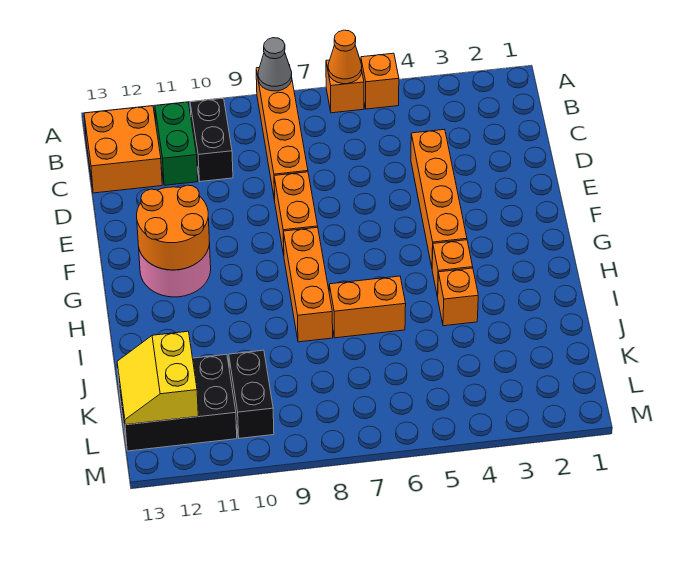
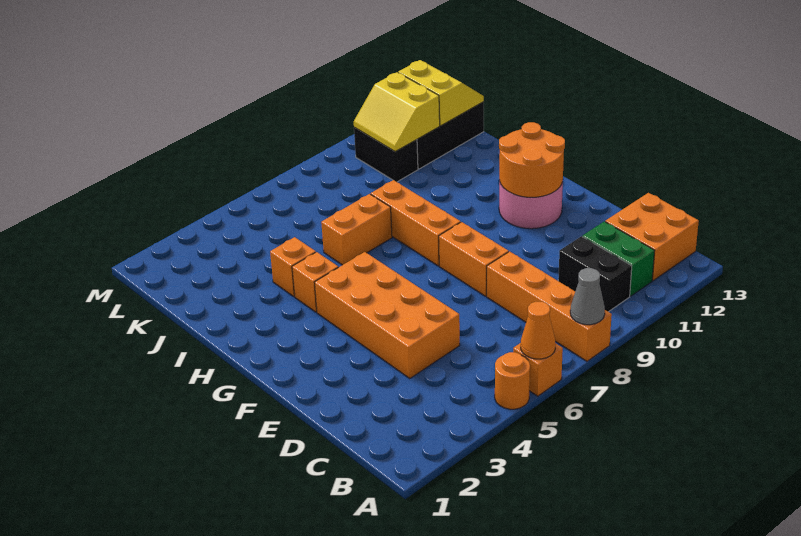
orange 1x1 brick [361,53,399,109] -> orange 1x1 round brick [495,352,530,409]
orange 1x4 brick [411,129,467,267] -> orange 2x4 brick [315,252,460,378]
none -> yellow 2x2 slope [354,72,440,152]

